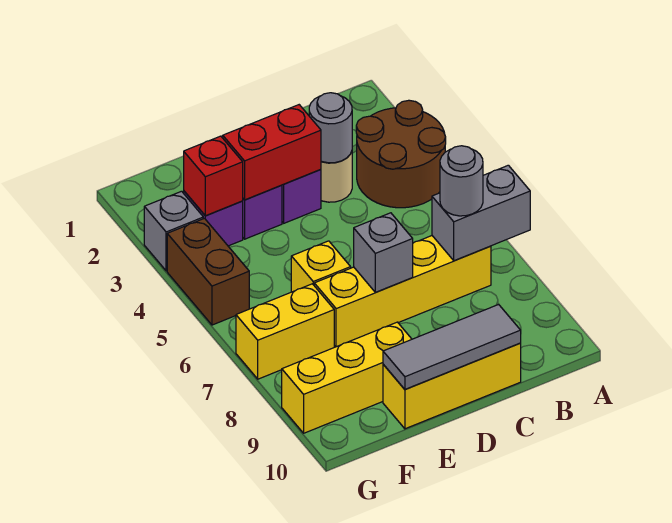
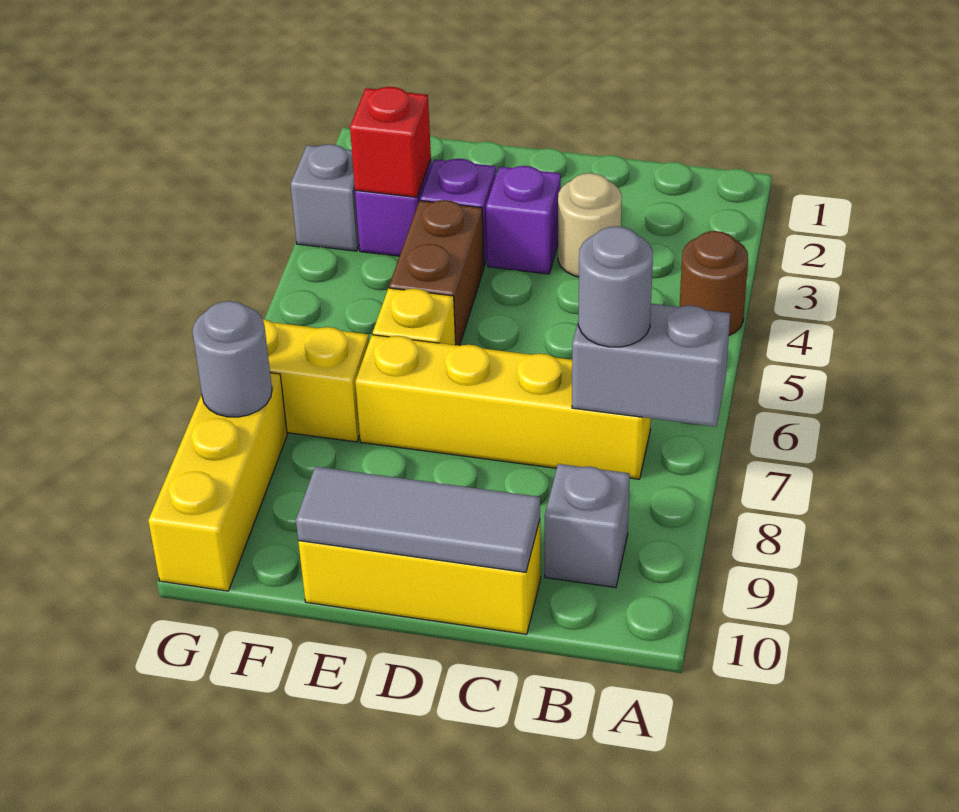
brown 2x2 round brick [356,100,446,208] -> brown 1x1 round brick [680,231,748,335]
grey 1x1 round brick [309,93,352,163] -> grey 1x1 round brick moved to [192,301,272,417]
red 1x2 brick [223,105,321,200] -> none
grey 1x1 brick [354,213,413,292] -> grey 1x1 brick moved to [545,464,630,587]
yellow 1x3 brick [282,322,412,433] -> yellow 1x3 brick turned to [148,373,287,591]
brown 1x2 brick [167,218,249,325] -> brown 1x2 brick moved to [389,200,484,346]

